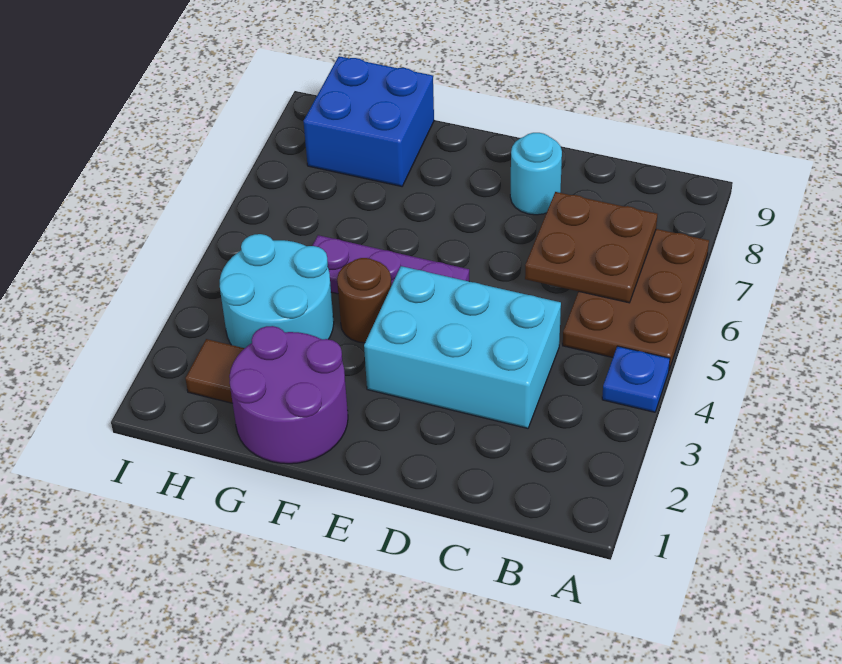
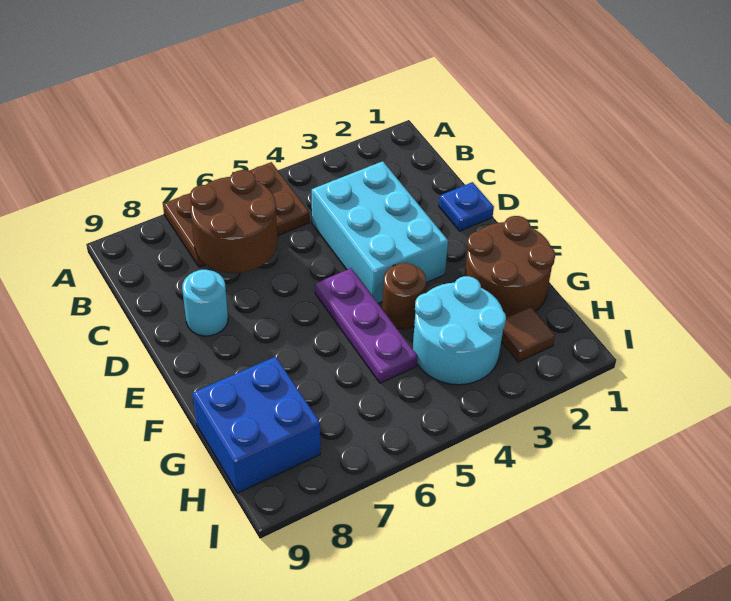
blue 1x1 plate [602,346,670,412] -> blue 1x1 plate moved to [439,182,494,231]
brown 2x2 plate [525,192,657,303] -> brown 2x2 round brick [190,170,277,273]
purple 2x2 round brick [229,326,348,464] -> brown 2x2 round brick [465,216,555,318]

